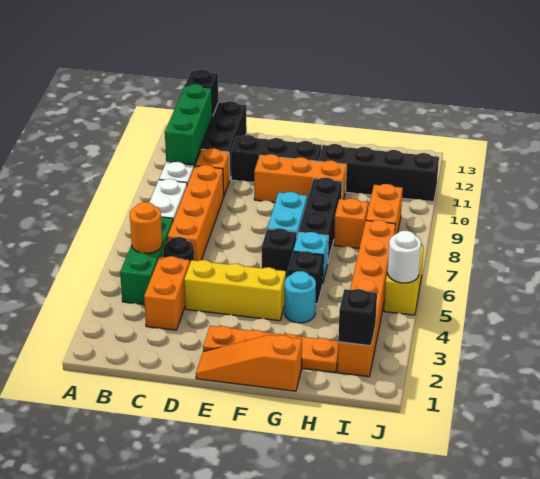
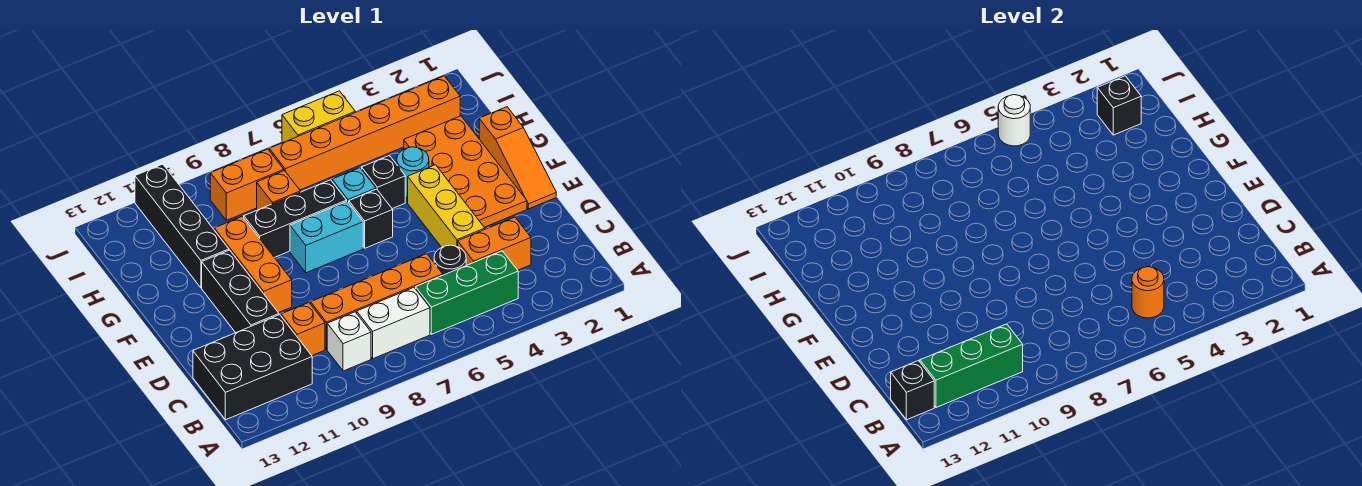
orange 1x4 plate [203,326,338,372] -> orange 2x4 plate [404,116,527,227]

